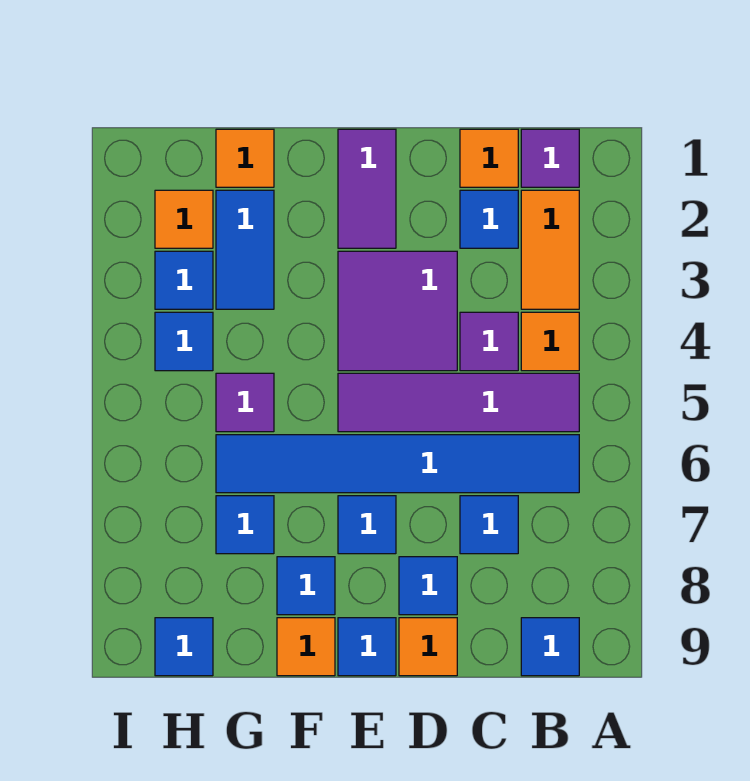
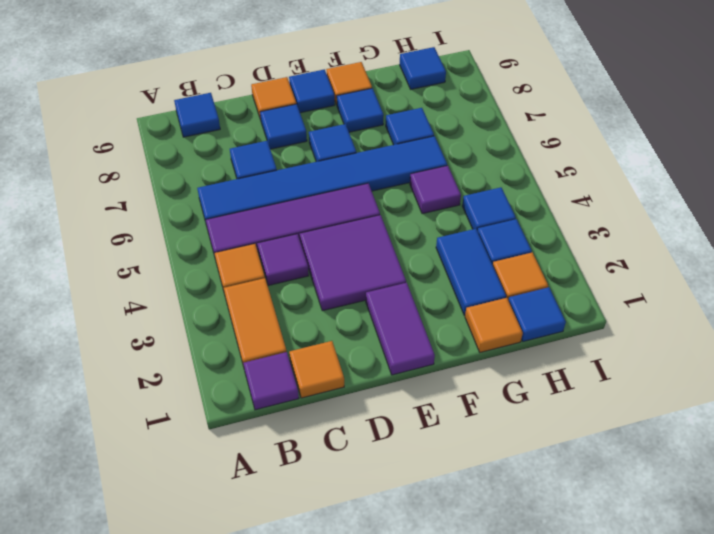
blue 1x1 tile [460,190,518,248] -> blue 1x1 tile moved to [508,287,566,342]

